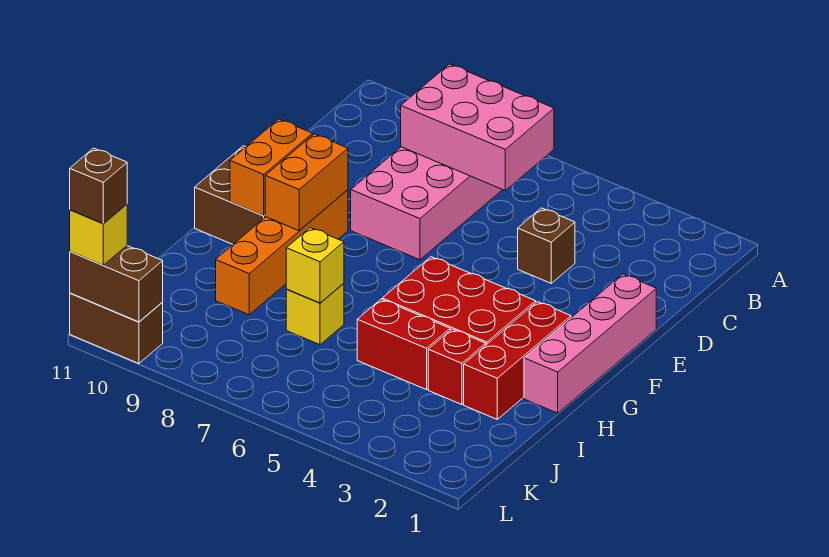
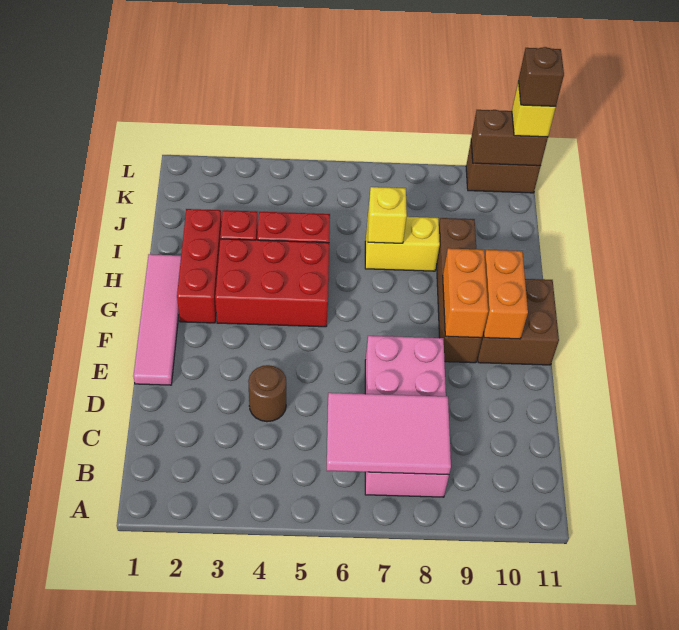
pink 2x3 brick [401,64,554,190] -> pink 2x3 tile [327,393,451,475]
brown 1x1 brick [518,208,575,283] -> brown 1x1 round brick [248,365,286,422]
pink 1x4 brick [524,274,656,413] -> pink 1x4 tile [133,254,181,385]
orange 1x4 brick [216,190,348,315] -> brown 1x4 brick [437,218,482,363]
yellow 1x1 brick [286,283,344,345] -> yellow 1x2 brick [365,217,440,271]

